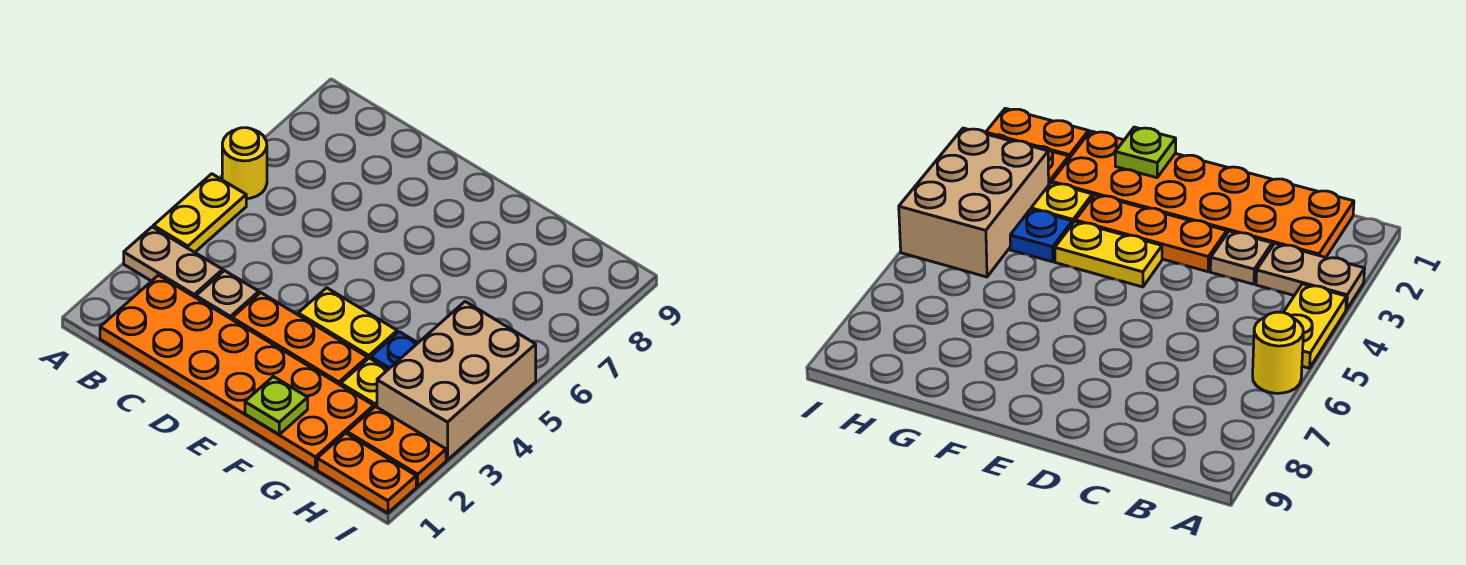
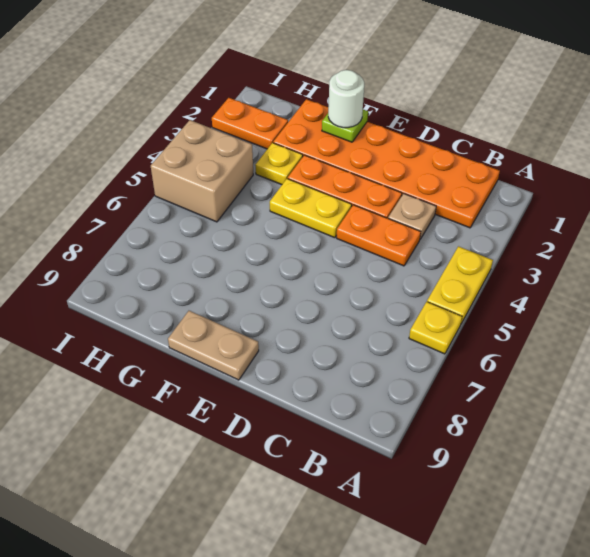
tan 1x2 plate [124,227,223,298] -> tan 1x2 plate moved to [168,311,259,380]
yellow 1x1 round brick [222,128,267,199] -> yellow 1x1 plate [409,302,462,354]
none -> white 1x1 round brick [328,70,364,128]
blue 1x1 plate [371,332,418,369] -> none
orange 1x2 plate [317,433,416,513] -> orange 1x2 plate moved to [337,205,421,266]
tan 2x3 brick [377,302,536,460] -> tan 2x2 brick [151,120,253,222]

